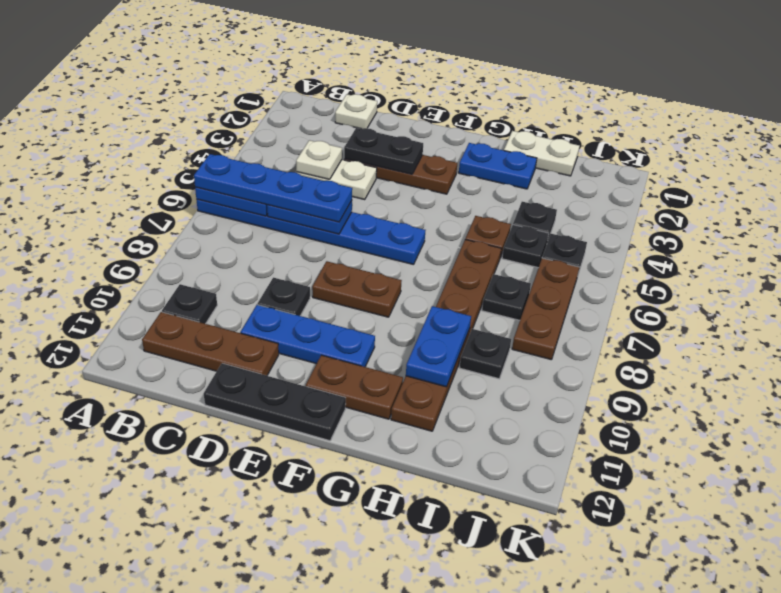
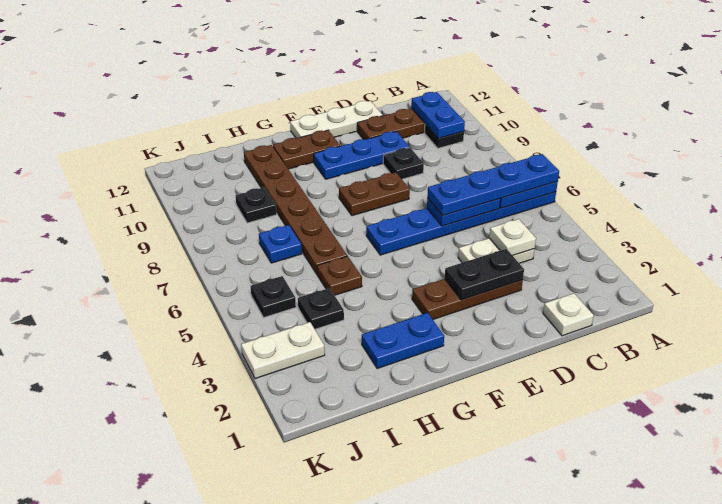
black 1x3 plate [204,363,346,441] -> white 1x3 plate [290,101,383,138]
white 1x2 plate [504,131,579,176] -> white 1x2 plate moved to [241,322,325,379]
blue 1x2 plate [406,306,471,387] -> blue 1x2 plate moved to [411,92,465,138]
black 1x1 plate [502,225,549,268] -> none
black 1x1 plate [482,274,531,320] -> blue 1x1 plate [259,225,302,263]
brown 1x3 plate [512,258,579,360] -> none

